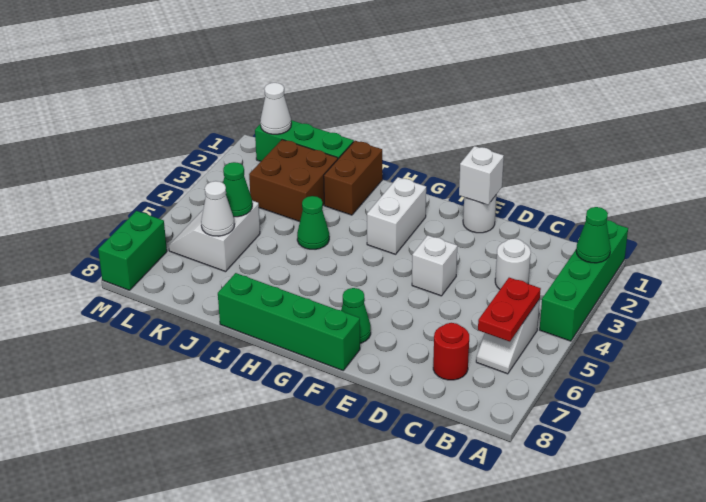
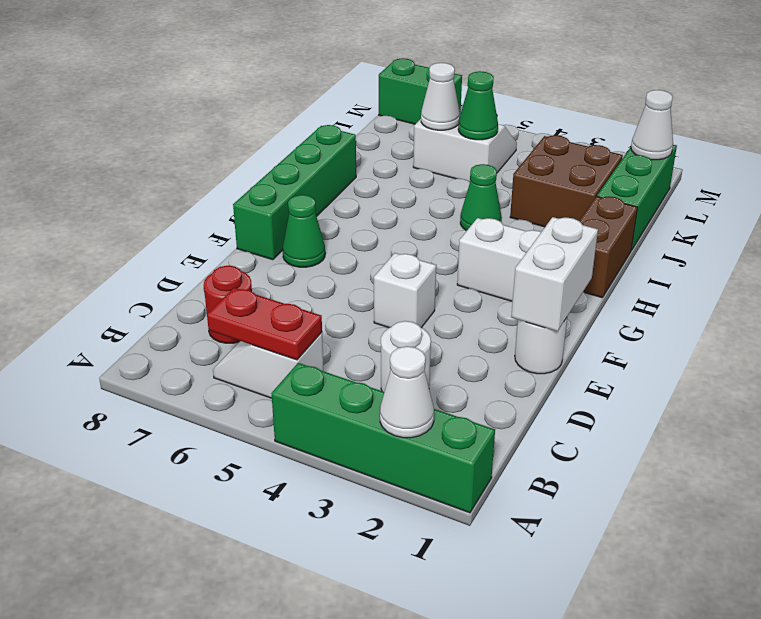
green 1x1 cone [576,207,611,263] -> white 1x1 cone [380,346,434,438]
white 1x1 brick [459,146,504,205] -> white 1x2 brick [511,217,598,331]
brown 1x2 brick [324,141,382,215] -> brown 1x2 brick turned to [579,196,638,298]

